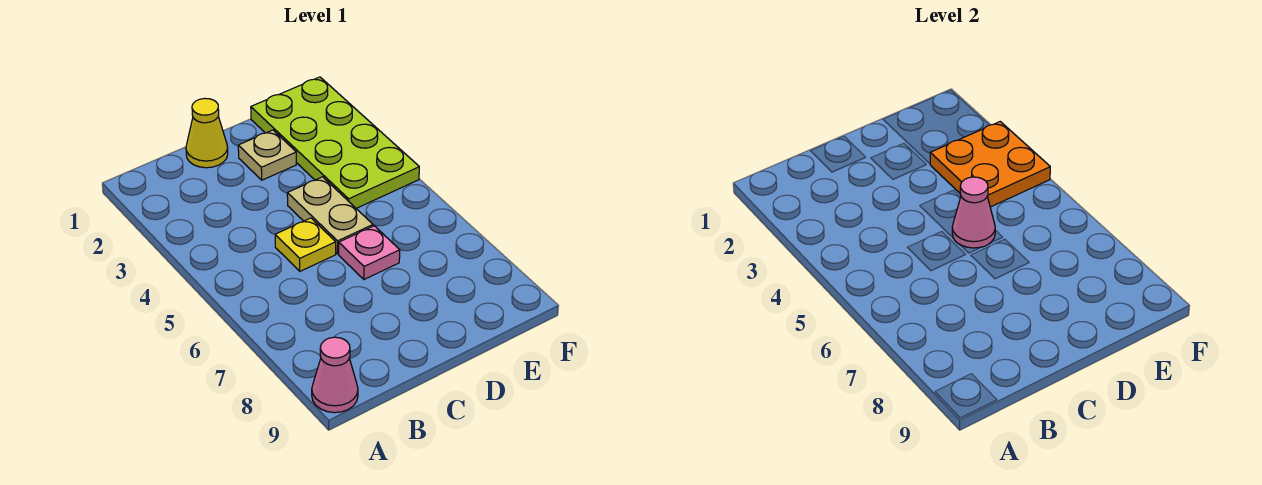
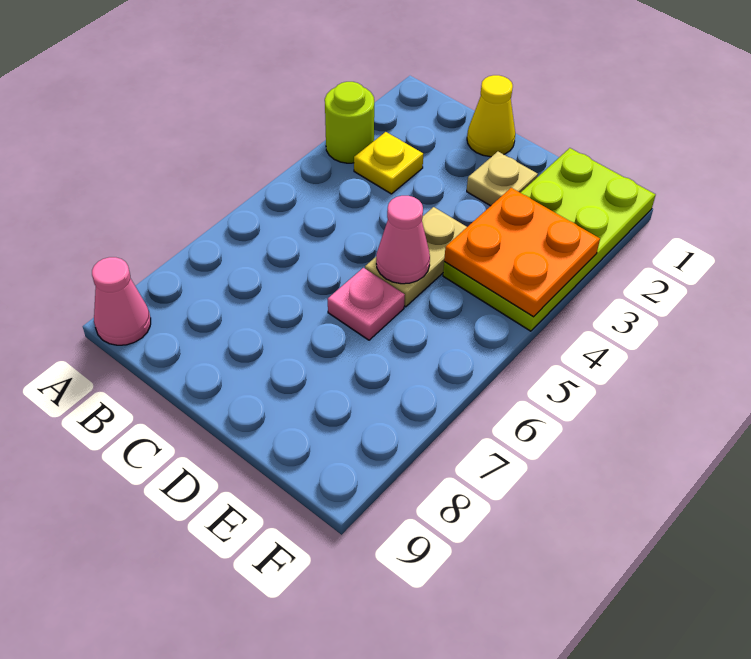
none -> lime 1x1 round brick [325,82,374,163]
yellow 1x1 plate [275,218,336,271] -> yellow 1x1 plate moved to [354,132,423,194]

